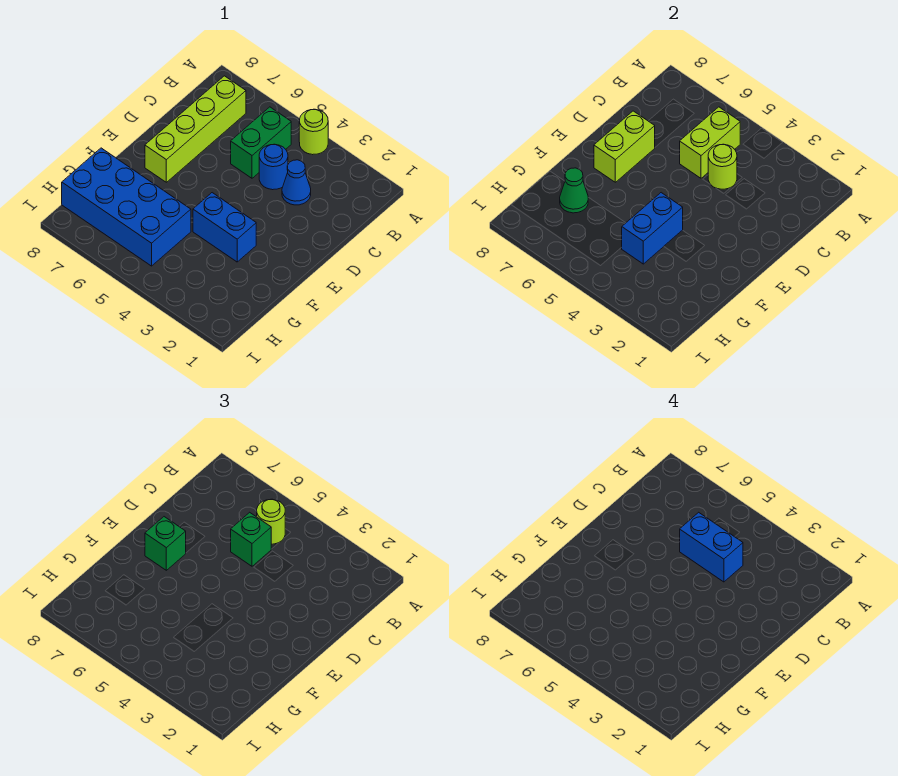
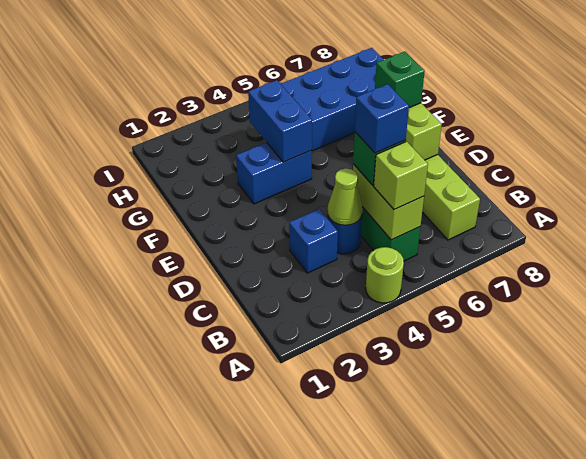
lime 1x1 round brick [257,499,285,544] -> lime 1x1 brick [374,141,428,210]
blue 1x1 cone [282,160,311,205] -> blue 1x1 brick [289,209,338,273]
lime 1x1 round brick [708,144,737,189] -> lime 1x1 cone [327,169,363,225]
blue 1x2 brick [680,512,743,582] -> blue 1x1 brick [355,84,409,153]
green 1x1 cone [560,168,588,213] -> none

